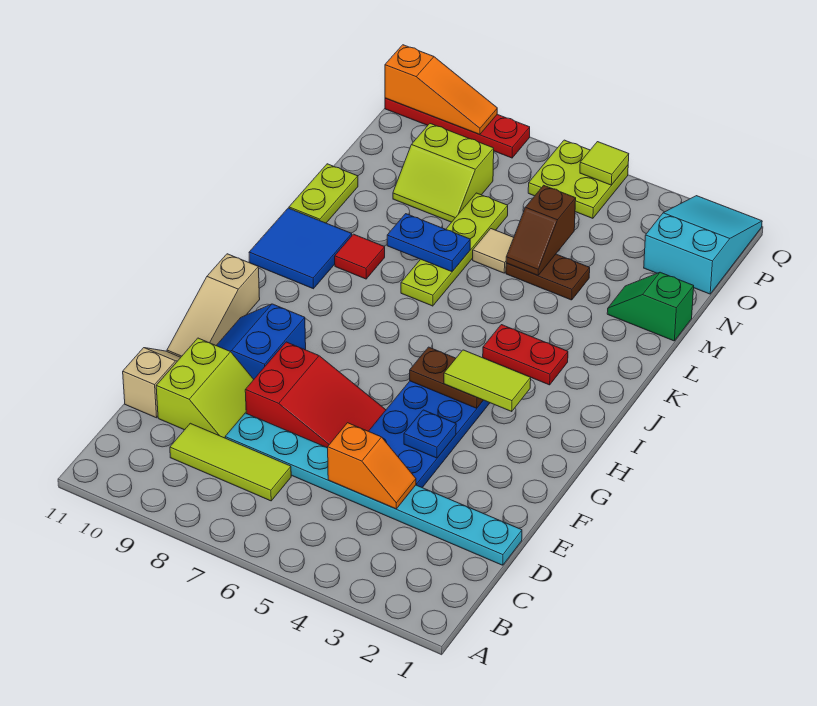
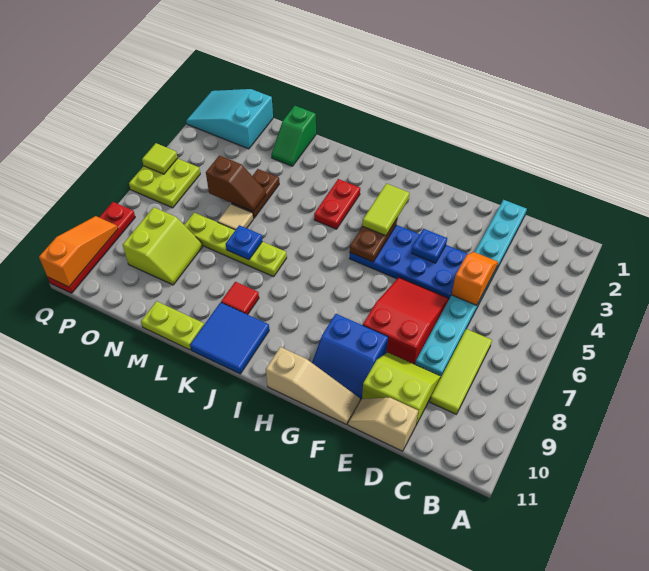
blue 1x2 plate [387,214,470,272] -> blue 1x1 plate [226,225,262,260]

